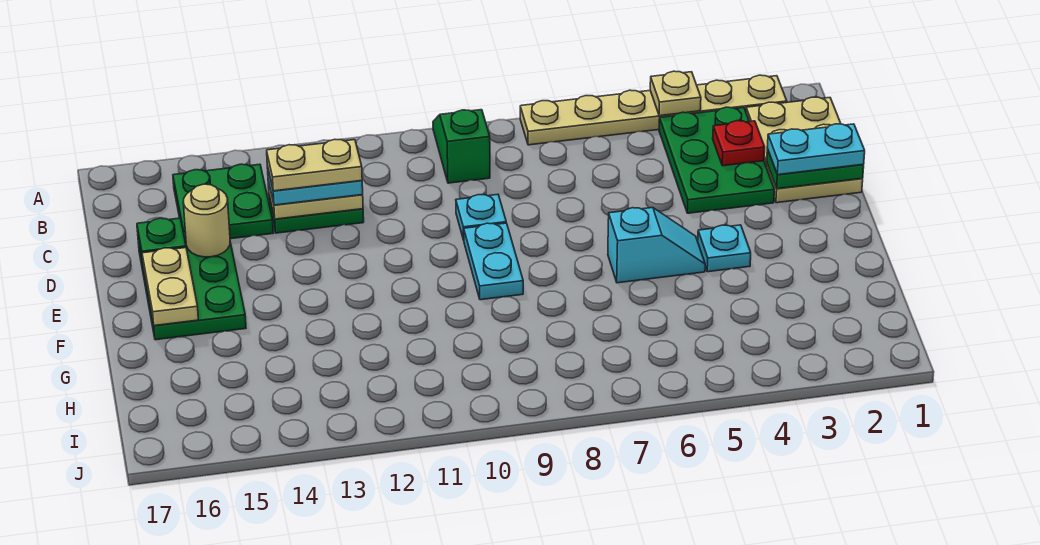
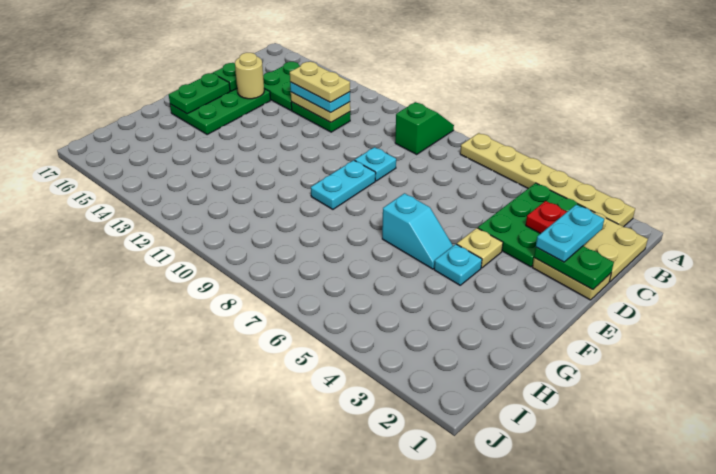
tan 1x1 plate [650,71,701,116] -> tan 1x1 plate moved to [457,228,503,268]
cyan 1x2 plate [767,124,865,175] -> cyan 1x2 plate turned to [536,205,604,262]
tan 1x2 plate [142,248,198,326] -> green 1x2 plate [169,73,230,114]

